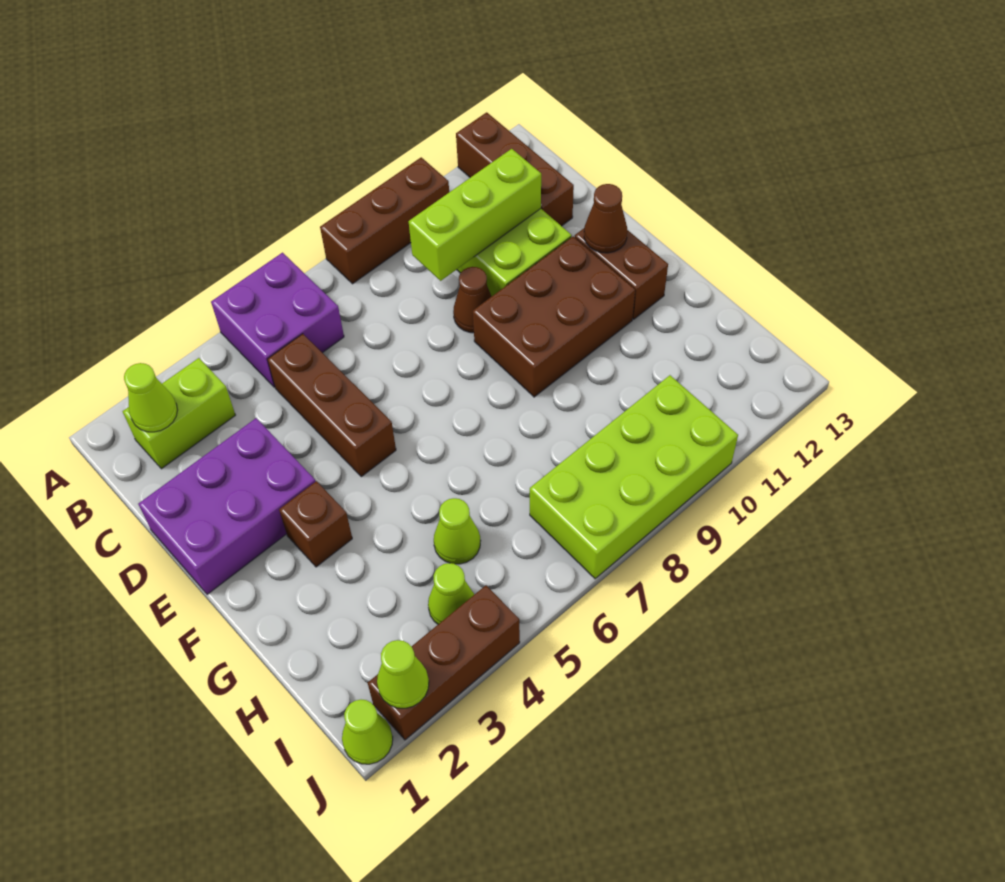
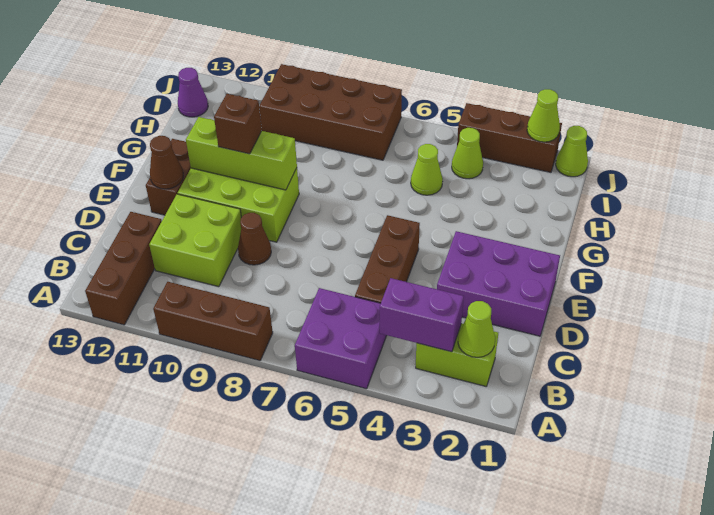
none -> purple 1x2 brick [380,278,464,352]
lime 1x3 brick [408,149,541,281] -> lime 1x3 brick moved to [186,117,297,190]
brown 2x3 brick [473,236,635,397] -> lime 2x3 brick [178,168,299,242]
brown 1x1 brick [279,481,352,567] -> brown 1x1 brick moved to [214,94,262,154]
lime 2x4 brick [530,375,738,579] -> brown 2x4 brick [259,64,402,160]
none -> purple 1x1 cone [178,68,208,117]

